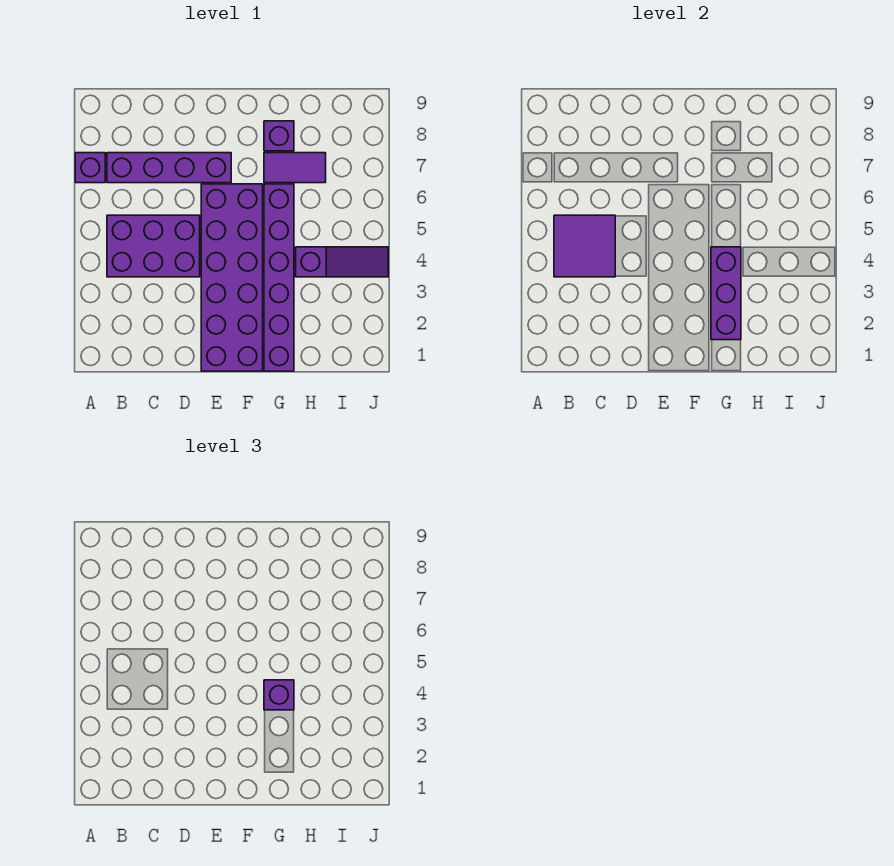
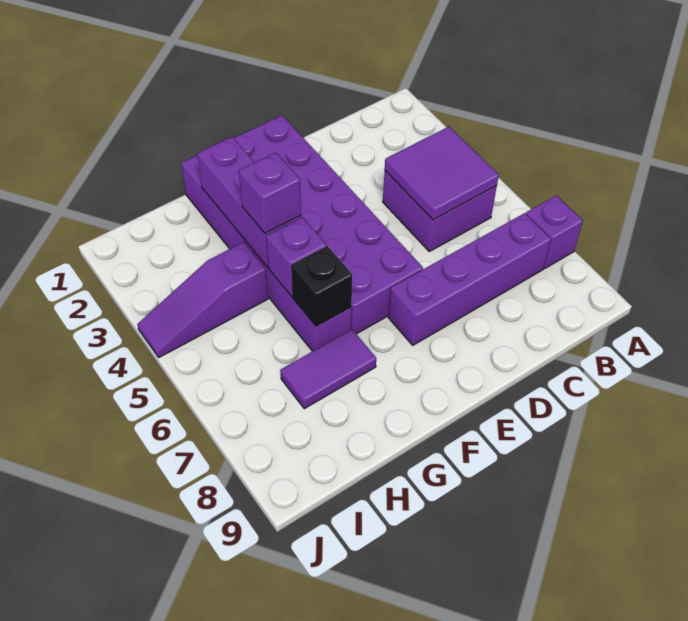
purple 2x3 brick [107,215,200,277] -> purple 2x2 brick [383,171,497,251]
none -> black 1x1 brick [291,246,352,326]
purple 1x1 brick [264,121,294,151] -> purple 1x1 brick moved to [266,217,326,296]

